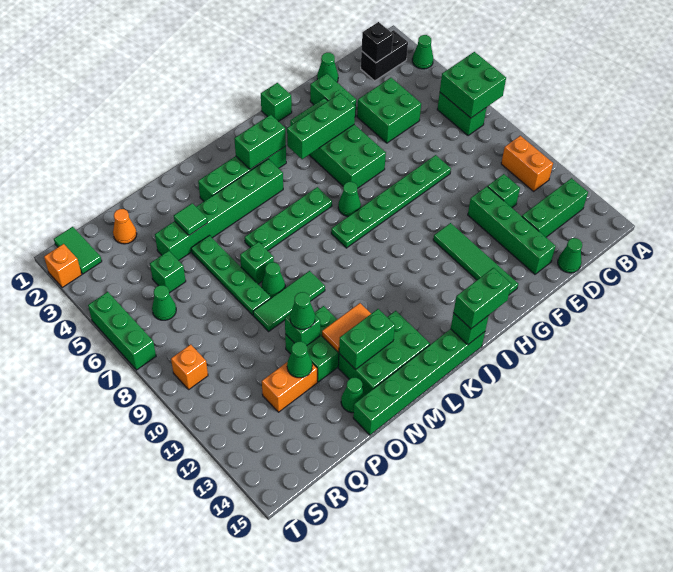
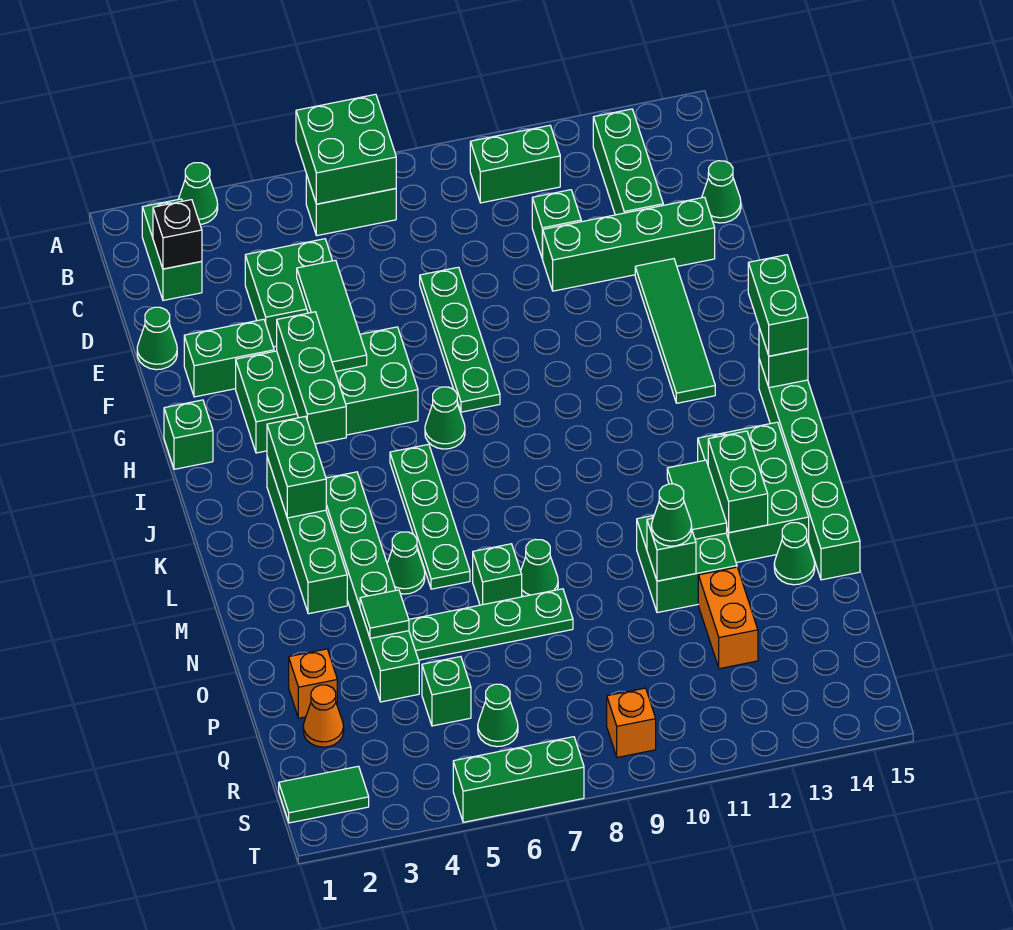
black 1x2 brick [361,30,408,81] -> green 1x2 brick [142,199,202,300]
orange 1x2 brick [501,136,553,191] -> green 1x2 brick [470,125,560,203]
green 1x6 plate [331,155,451,248] -> green 1x4 plate [420,267,500,412]
green 1x4 tile [433,223,518,295] -> green 1x4 tile turned to [635,259,715,403]
green 1x3 tile [253,271,325,331] -> green 1x3 tile moved to [297,260,367,372]
orange 1x2 tile [322,303,371,352] -> green 1x2 tile [667,460,727,539]
green 1x1 cone [287,342,312,378] -> green 1x1 cone moved to [387,532,425,594]
orange 1x1 brick [44,244,82,288] -> orange 1x1 brick moved to [289,649,337,718]

